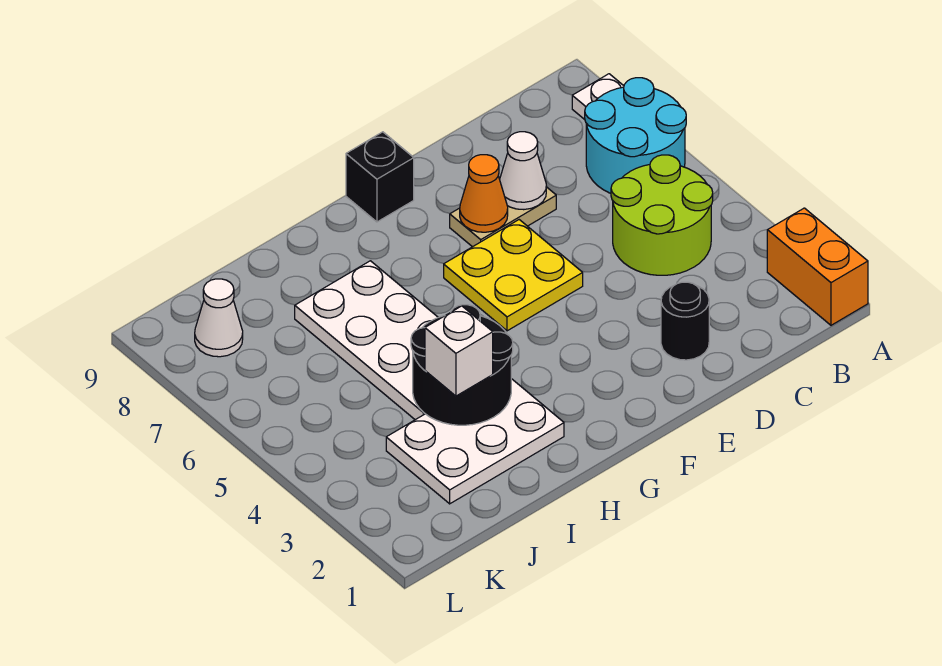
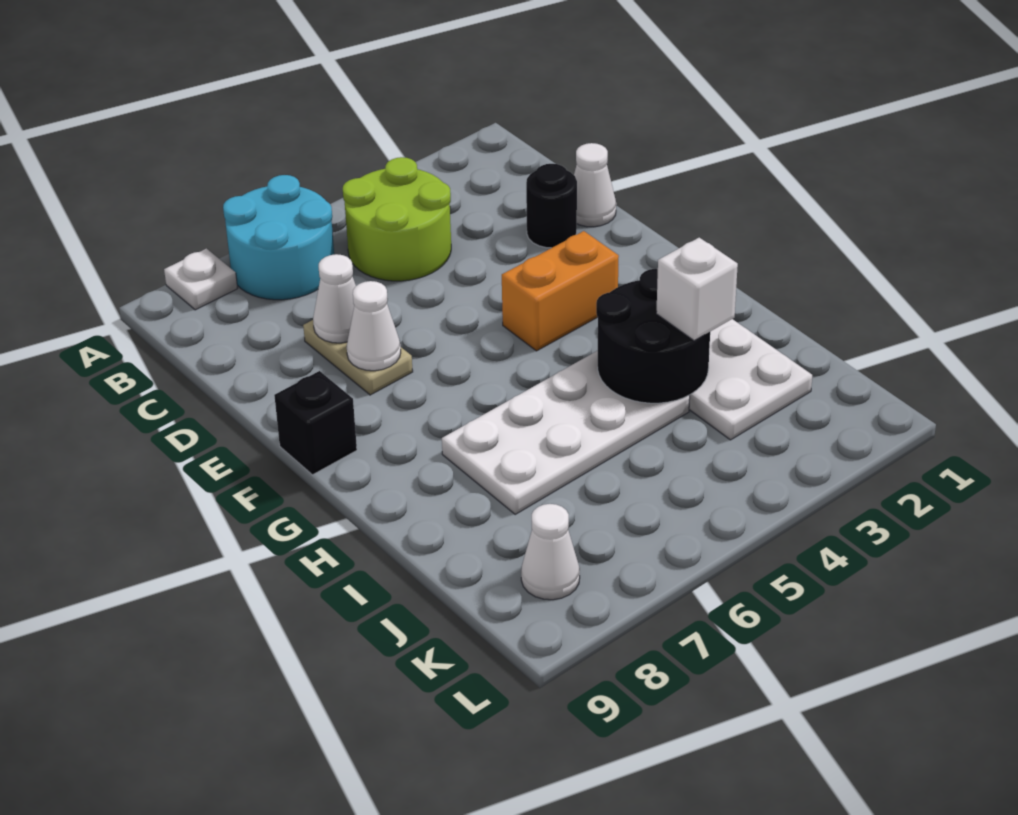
orange 1x2 brick [767,208,868,325] -> orange 1x2 brick moved to [502,231,619,351]
none -> white 1x1 cone [574,143,616,227]
yellow 2x2 plate [444,220,583,331] -> none
orange 1x1 cone [460,155,508,232] -> white 1x1 cone [347,281,401,371]

